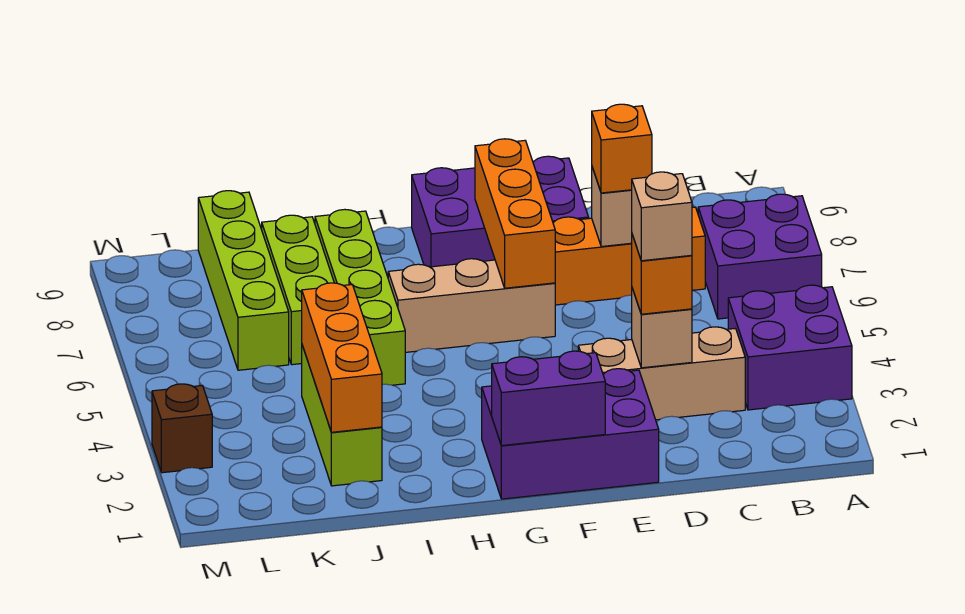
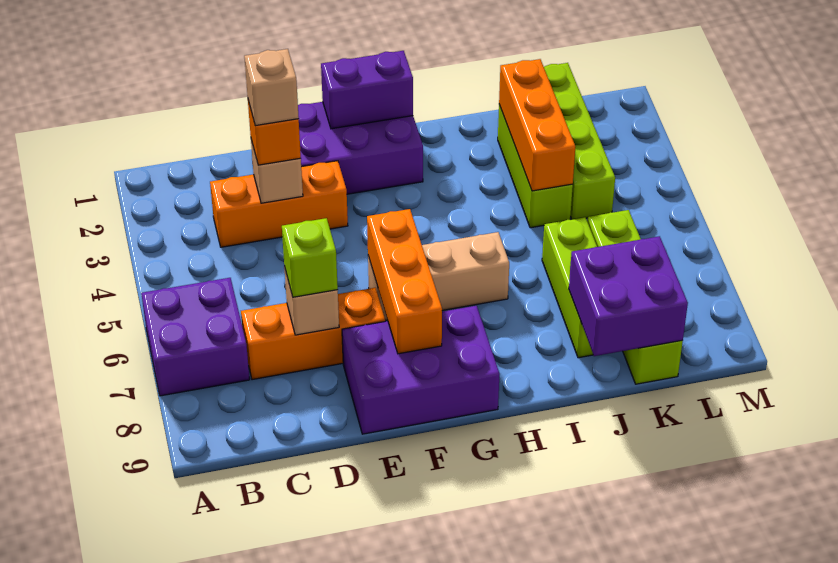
purple 2x2 brick [728,285,852,410] -> purple 2x2 brick moved to [569,236,688,356]
tan 1x3 brick [578,327,745,420] -> orange 1x3 brick [210,161,348,247]
orange 1x1 brick [592,104,652,193] -> lime 1x1 brick [282,218,338,297]
lime 1x4 brick [315,210,405,385] -> lime 1x4 brick moved to [544,63,615,219]
brown 1x1 brick [152,384,212,473] -> none

